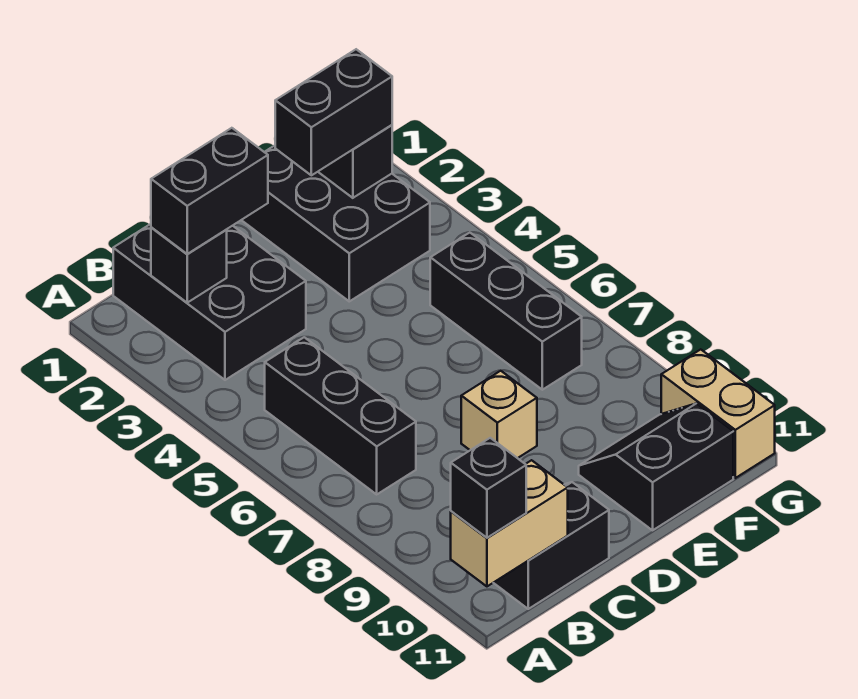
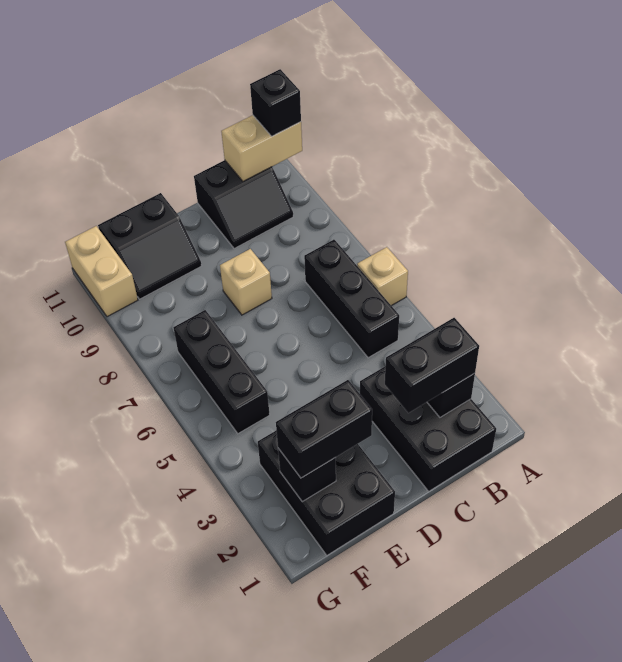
none -> tan 1x1 brick [357,247,408,306]

